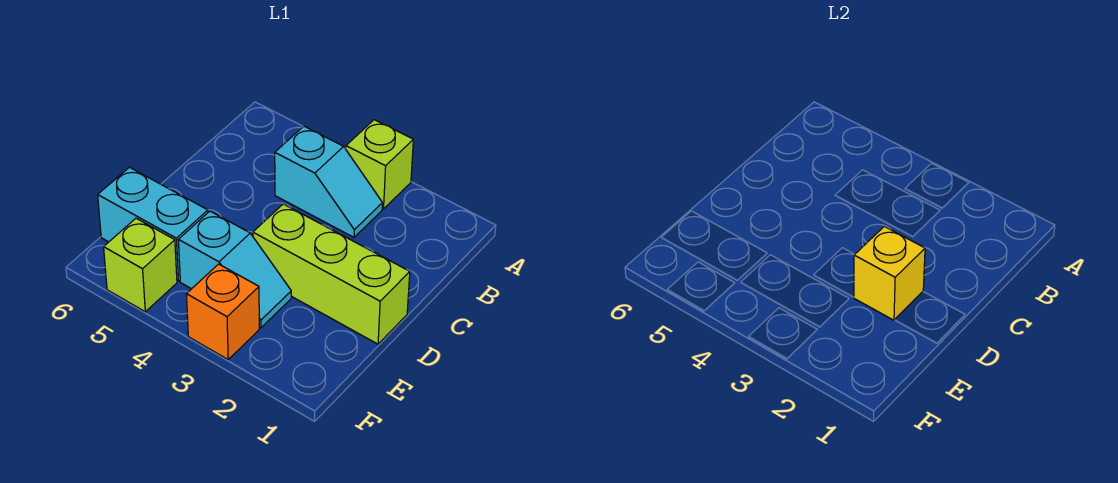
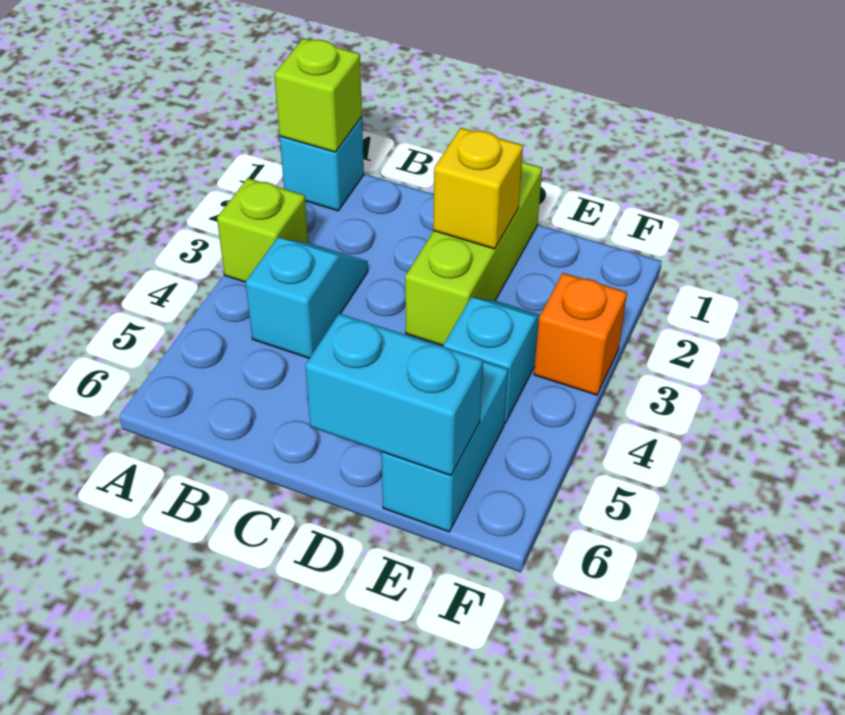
none -> cyan 1x1 brick [280,117,364,211]
none -> cyan 1x2 brick [305,314,483,476]
lime 1x1 brick [104,218,177,312] -> lime 1x1 brick moved to [274,38,362,152]

